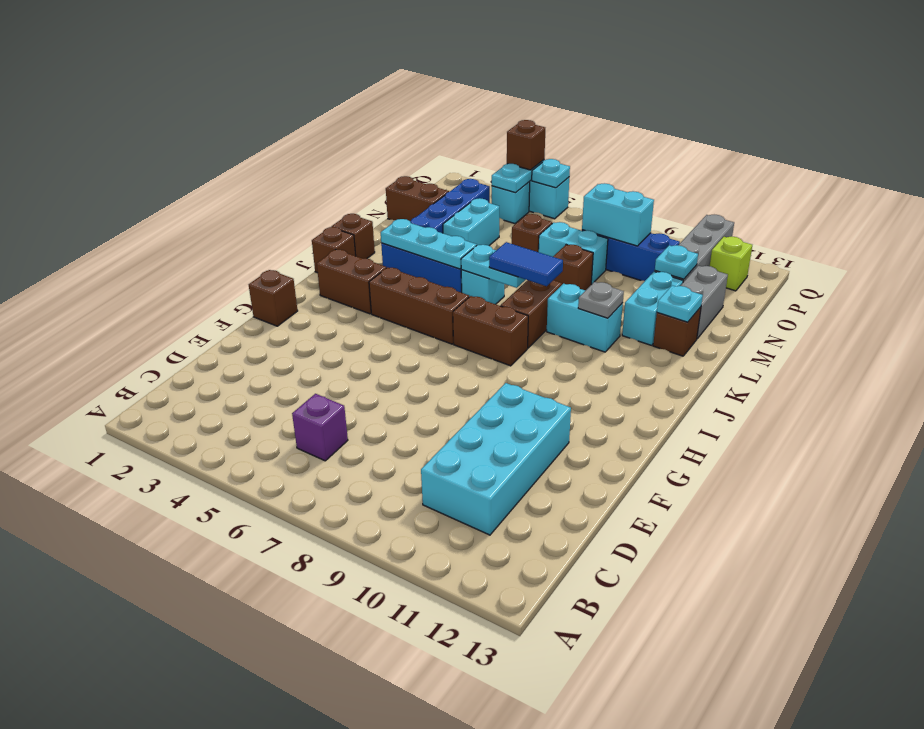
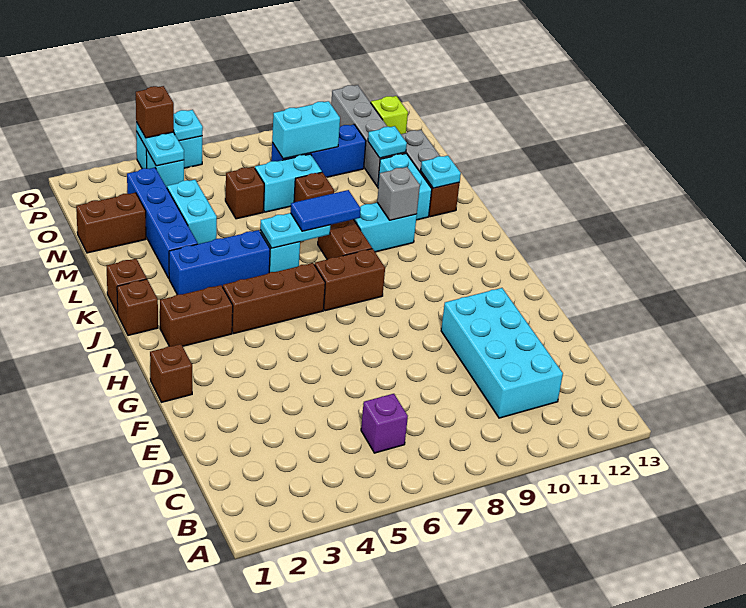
cyan 1x3 plate [381,219,477,269] -> none
grey 1x1 plate [578,282,624,318] -> grey 1x1 brick [377,167,420,220]

